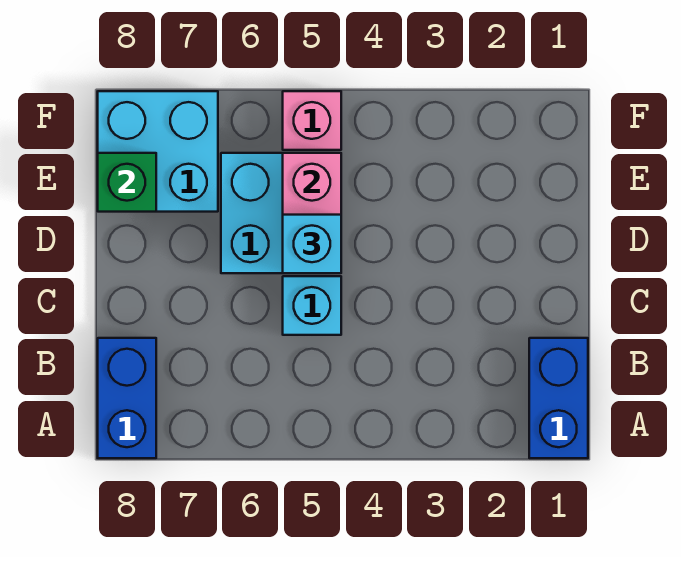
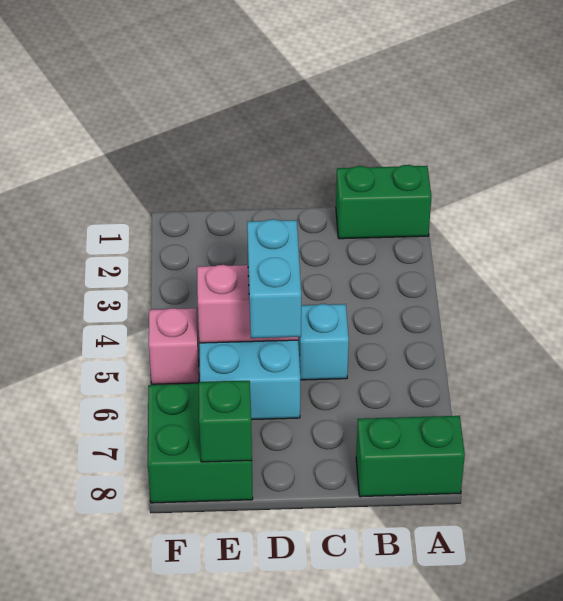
blue 1x2 brick [529,338,588,458] -> green 1x2 brick [336,165,432,239]
blue 1x2 brick [98,338,156,458] -> green 1x2 brick [356,416,465,497]
cyan 1x1 brick [283,215,341,273] -> cyan 1x2 brick [247,219,301,338]
cyan 2x2 brick [98,91,218,212] -> green 2x2 brick [148,384,253,503]

